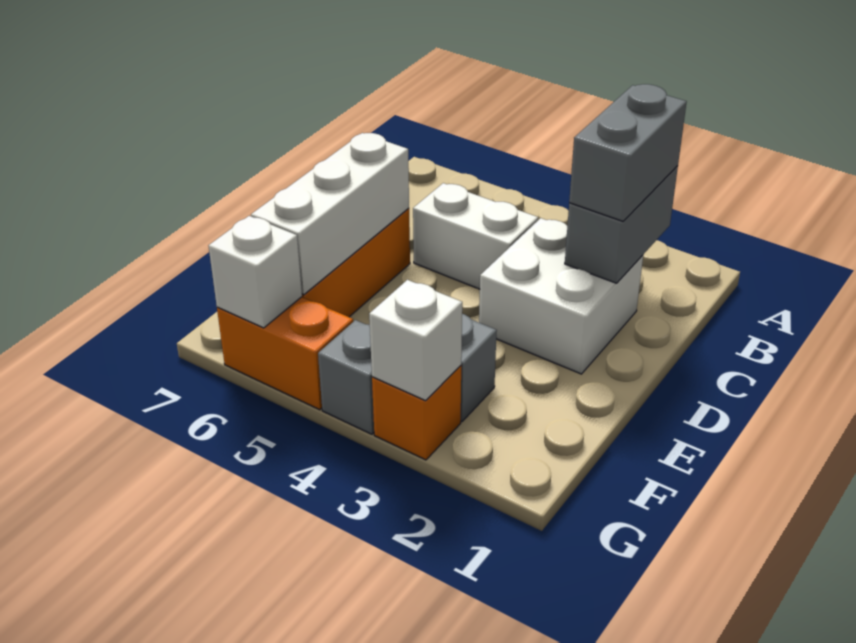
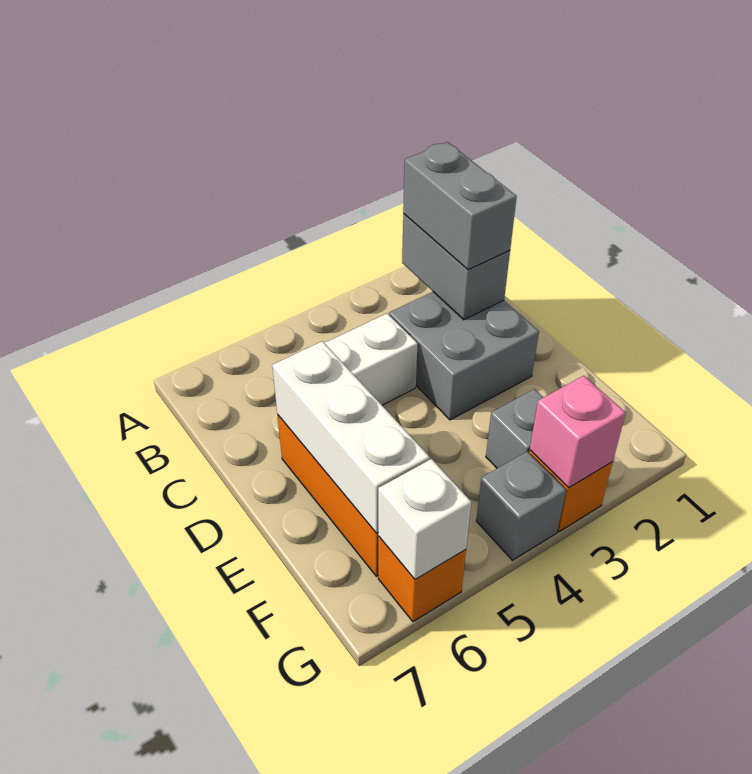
white 2x2 brick [479,218,643,374] -> grey 2x2 brick [389,292,539,420]
white 1x1 brick [369,280,462,401] -> pink 1x1 brick [530,376,626,487]
orange 1x2 brick [217,297,353,410] -> orange 1x1 brick [378,536,466,622]

